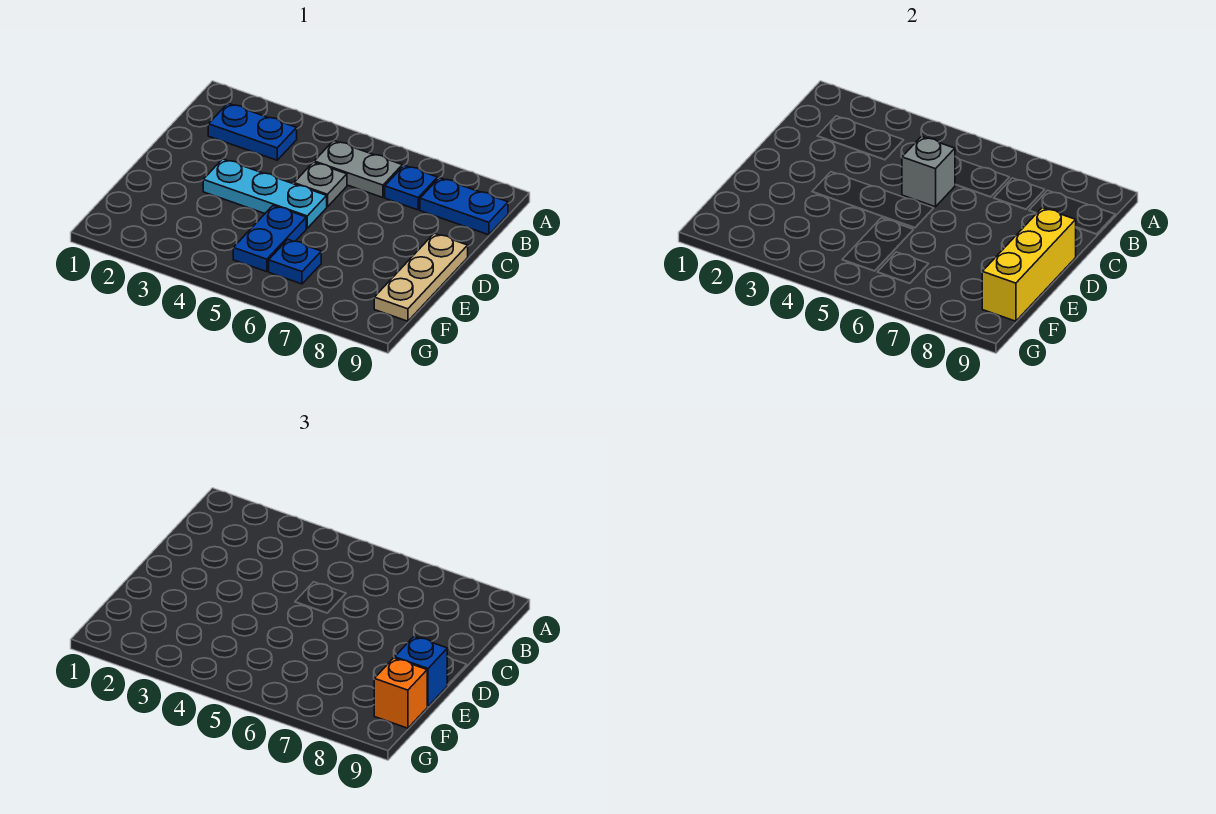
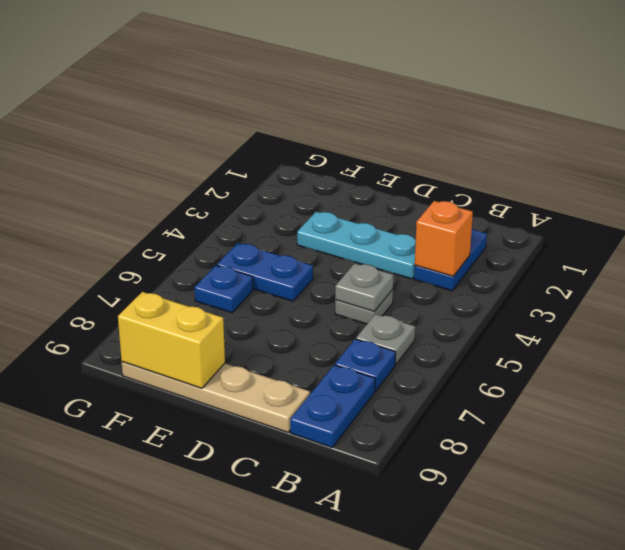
grey 1x2 plate [314,141,402,198] -> grey 1x1 plate [356,314,415,365]
grey 1x1 brick [902,137,955,207] -> grey 1x1 plate [335,263,393,311]
cyan 1x3 plate [203,159,327,228] -> cyan 1x3 plate turned to [297,212,416,279]
tan 1x3 plate [374,233,468,321] -> tan 1x4 plate [122,362,310,432]
yellow 1x3 brick [982,208,1076,321] -> yellow 1x2 brick [118,292,225,388]
blue 1x1 brick [395,636,447,707] -> none
orange 1x1 brick [374,658,427,728] -> orange 1x1 brick moved to [415,201,473,276]

